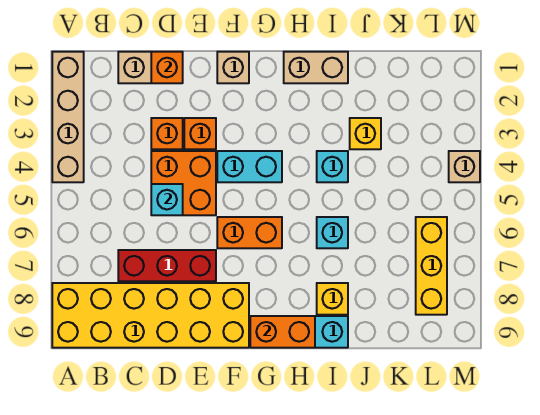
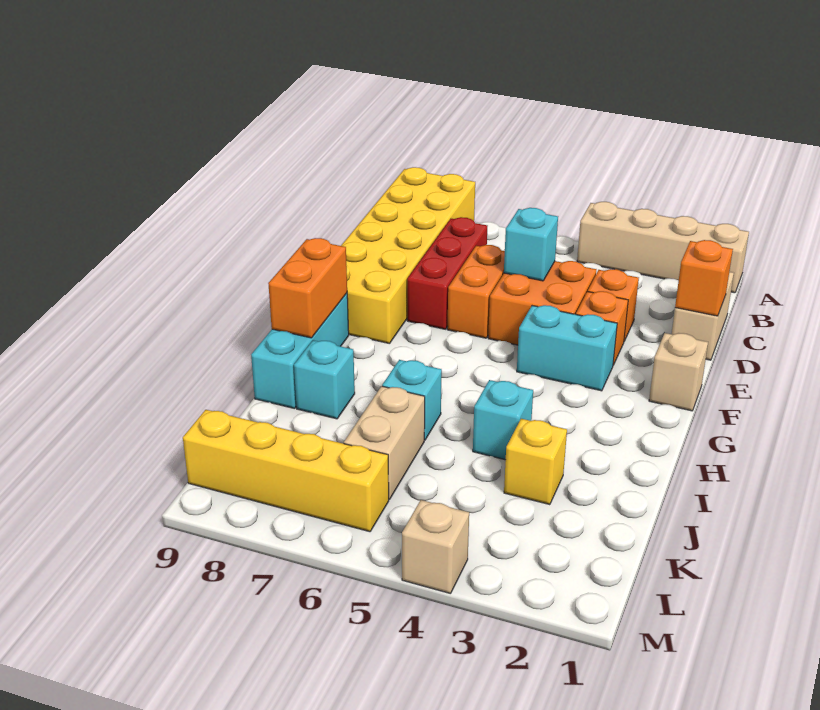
cyan 1x2 brick [217,151,282,182] -> cyan 1x2 brick turned to [517,305,617,391]
orange 1x2 brick [217,217,282,248] -> orange 1x2 brick moved to [447,245,505,338]
tan 1x2 brick [284,52,348,83] -> tan 1x2 brick moved to [344,386,425,500]
yellow 1x1 brick [317,283,348,315] -> cyan 1x1 brick [294,340,355,419]
yellow 1x3 brick [416,217,447,315] -> yellow 1x4 brick [183,410,389,532]

